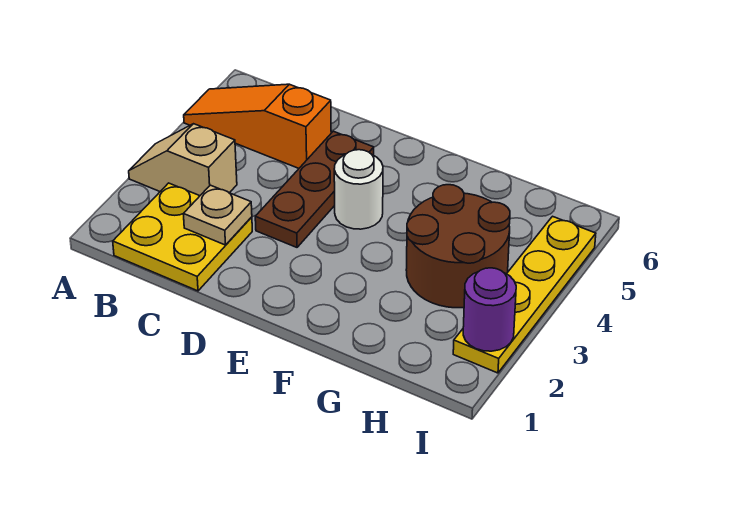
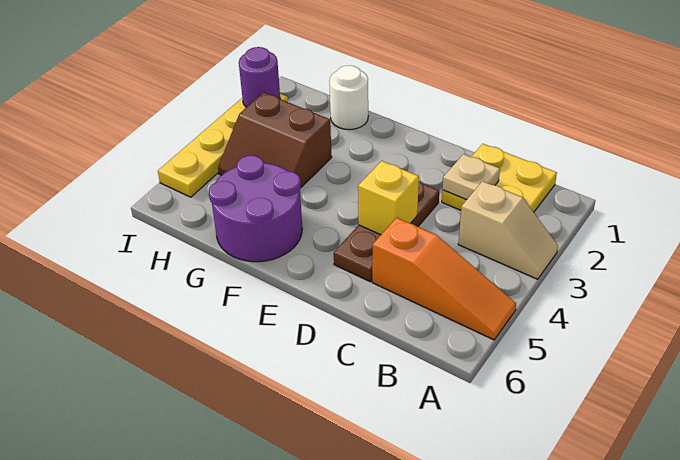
none -> yellow 1x1 brick [358,161,419,235]
white 1x1 round brick [334,150,383,229] -> white 1x1 round brick moved to [329,65,368,130]
none -> purple 2x2 round brick [209,155,302,262]
brown 2x2 round brick [406,185,510,308] -> brown 2x2 slope [218,93,332,187]

